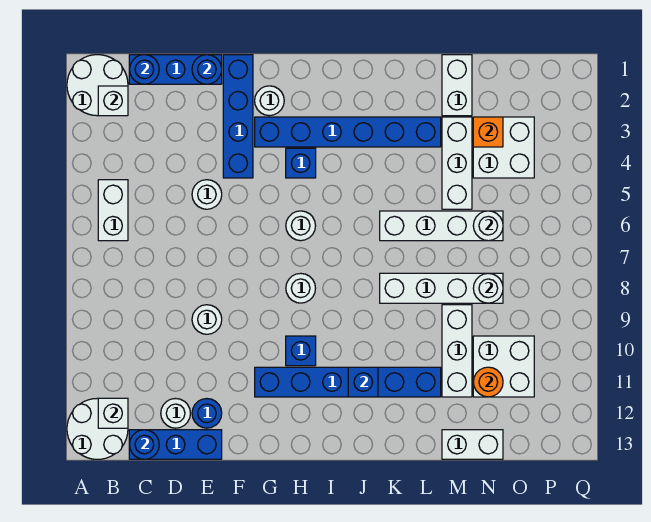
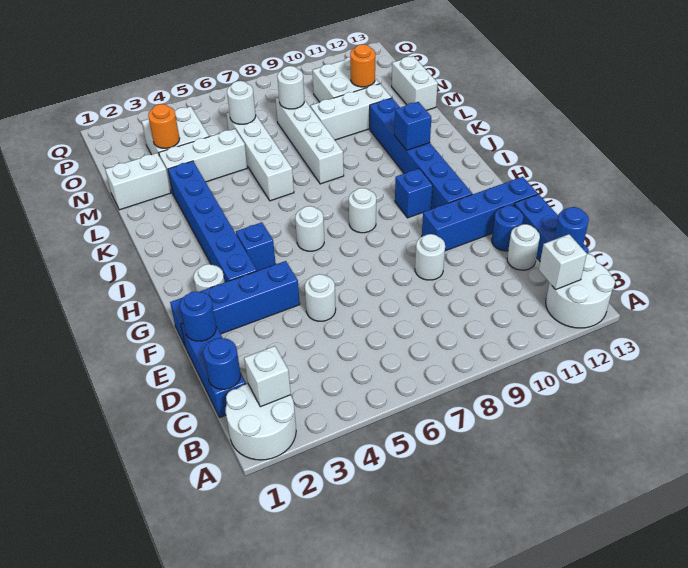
white 1x2 brick [98,180,128,241] -> none
none -> blue 1x4 brick [422,177,538,251]
orange 1x1 brick [473,117,503,147] -> orange 1x1 round brick [148,104,180,148]

